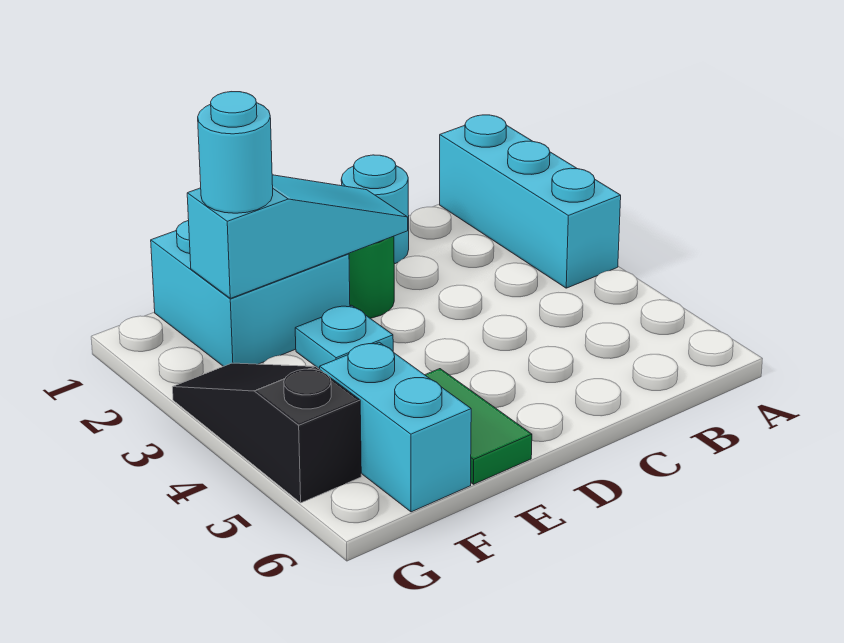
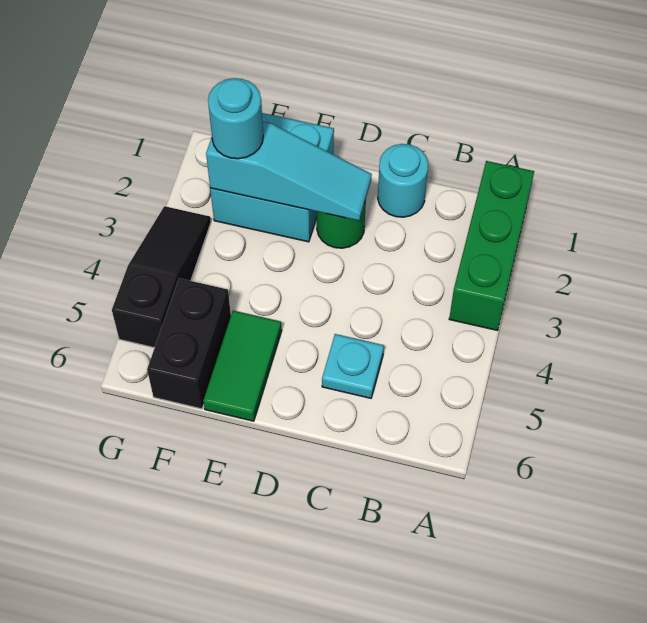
cyan 1x3 brick [440,115,621,288] -> green 1x3 brick [449,161,534,330]
cyan 1x1 plate [295,305,393,369] -> cyan 1x1 plate moved to [322,334,384,398]
cyan 1x2 brick [320,342,471,512] -> black 1x2 brick [147,278,231,409]

